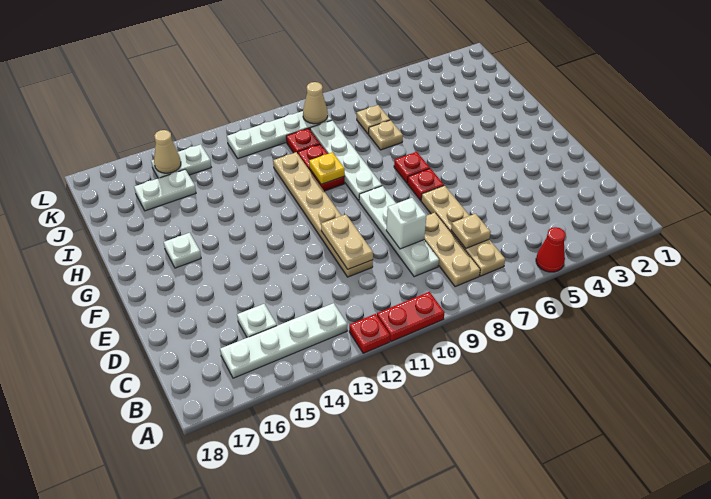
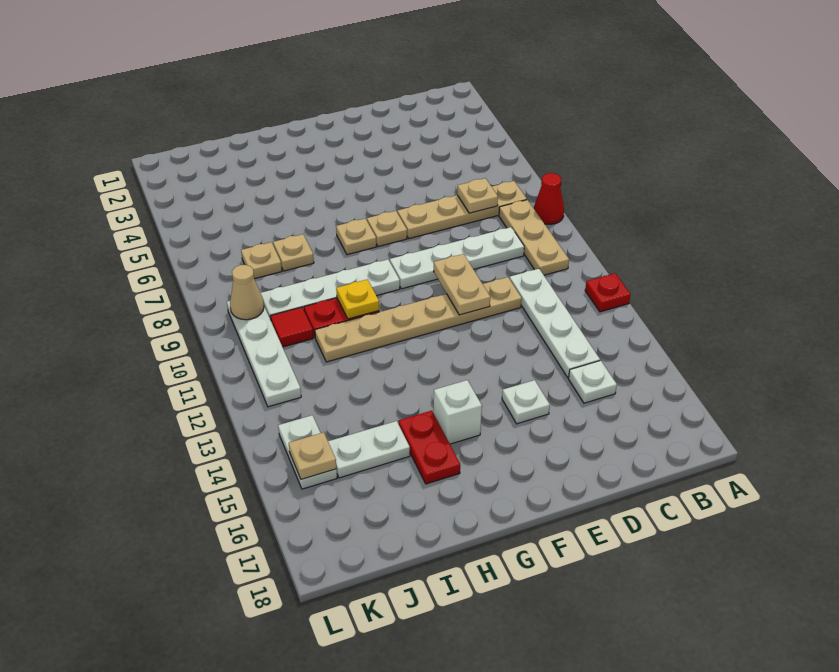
red 1x1 cone [536,227,566,272] -> red 1x1 cone moved to [534,173,564,224]
red 1x2 plate [377,292,445,342] -> red 1x2 plate moved to [398,411,460,484]
tan 1x3 plate [424,213,480,287] -> tan 1x3 plate turned to [499,200,569,275]
white 1x4 plate [220,303,347,378] -> white 1x4 plate moved to [510,269,600,378]
white 1x1 brick [386,198,426,249] -> white 1x1 brick moved to [434,380,482,444]
tan 1x2 plate [321,214,373,269] -> tan 1x2 plate turned to [434,254,490,315]
red 1x1 plate [407,168,444,200] -> tan 1x1 plate [367,211,407,247]
red 1x1 plate [394,152,430,183] -> tan 1x1 plate [336,219,376,255]
white 1x1 plate [164,233,201,268] -> white 1x1 plate moved to [502,380,550,424]
red 1x1 plate [286,128,320,153] -> red 1x1 tile [270,307,313,347]
white 1x2 plate [134,170,196,211] -> white 1x2 plate turned to [328,421,410,478]
tan 1x1 cone [154,130,181,173] -> tan 1x1 plate [289,432,336,479]

